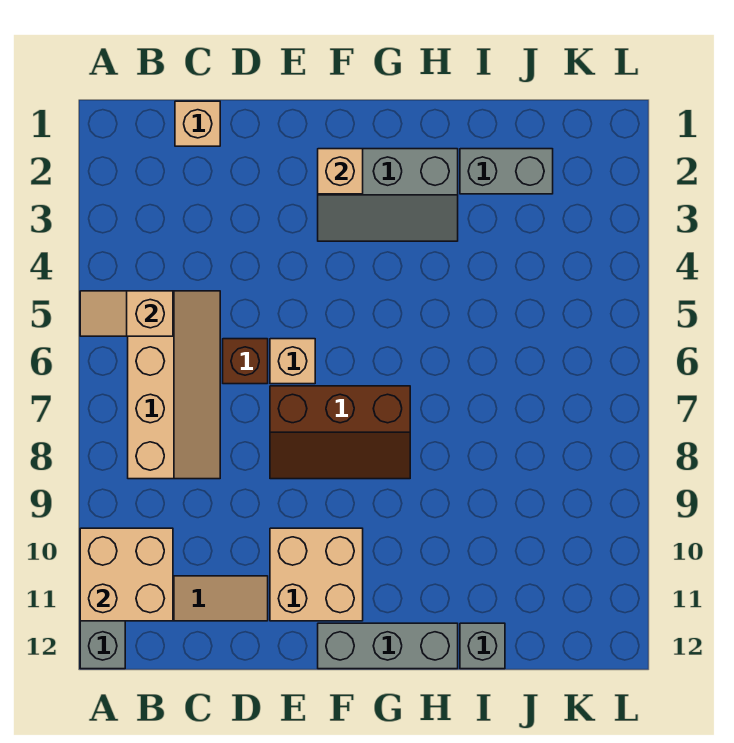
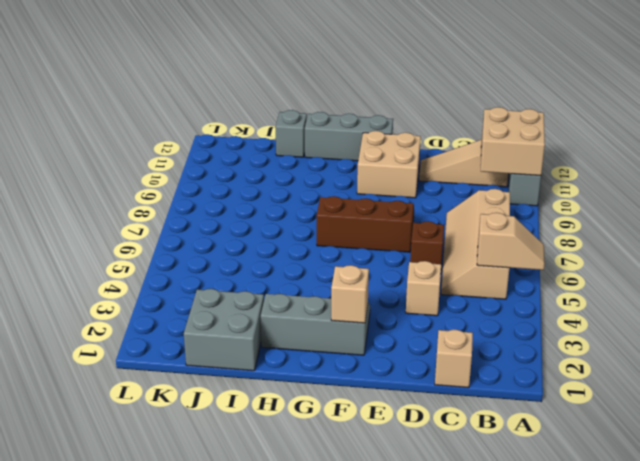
tan 1x1 brick [270,339,315,384] -> tan 1x1 brick moved to [406,261,441,316]
grey 1x2 brick [460,149,553,194] -> grey 2x2 brick [184,289,264,371]

